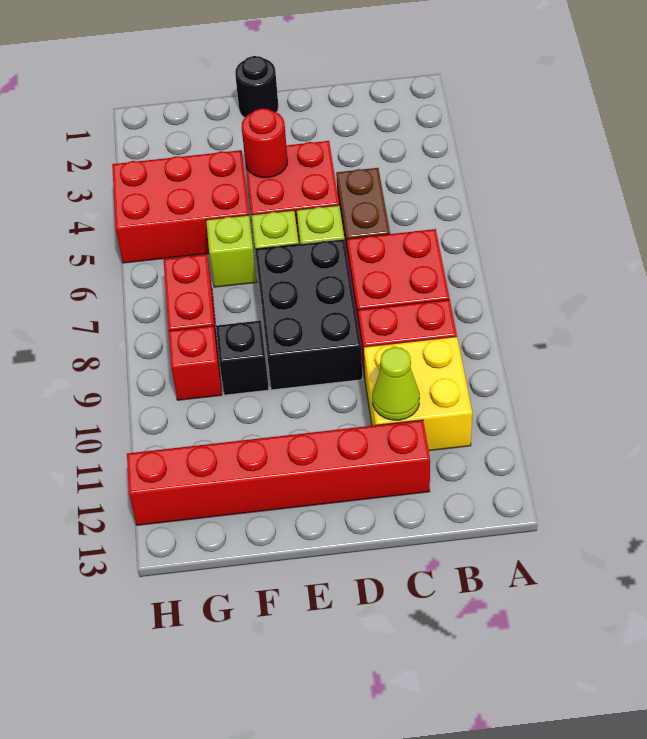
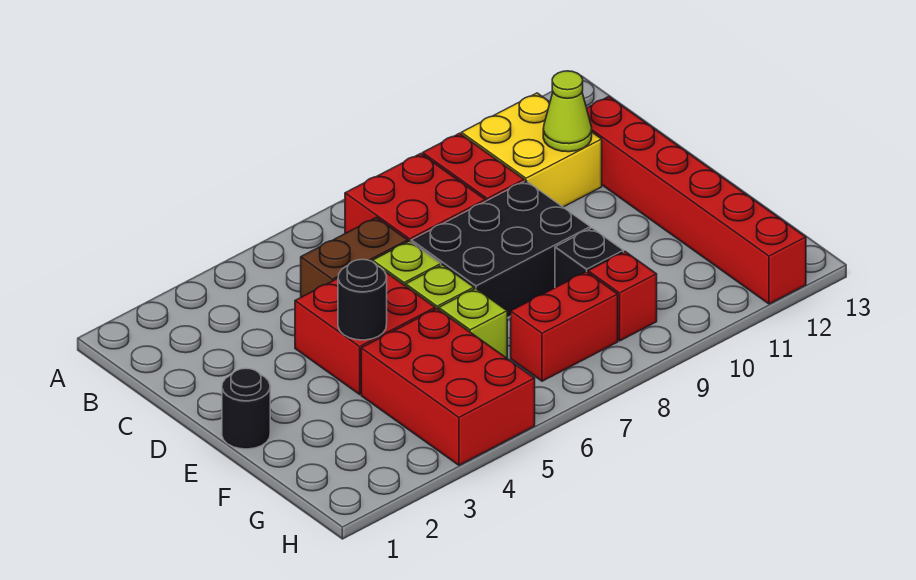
red 1x1 round brick [242,108,288,178] -> black 1x1 round brick [338,259,387,340]

